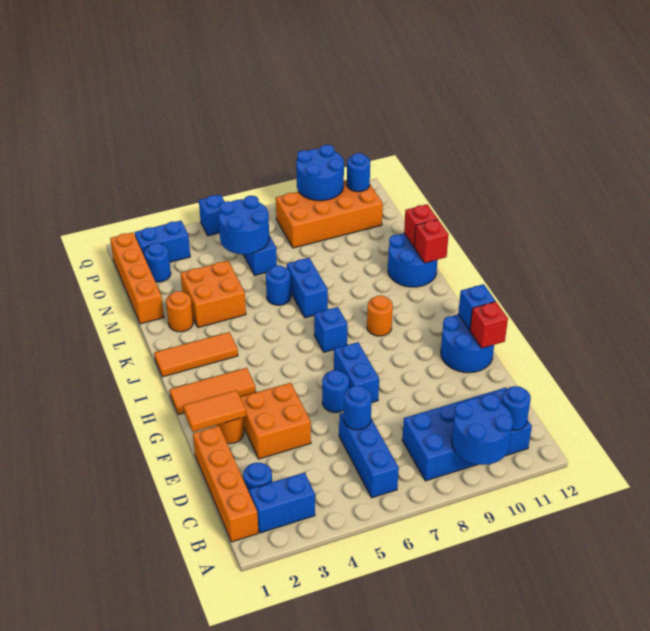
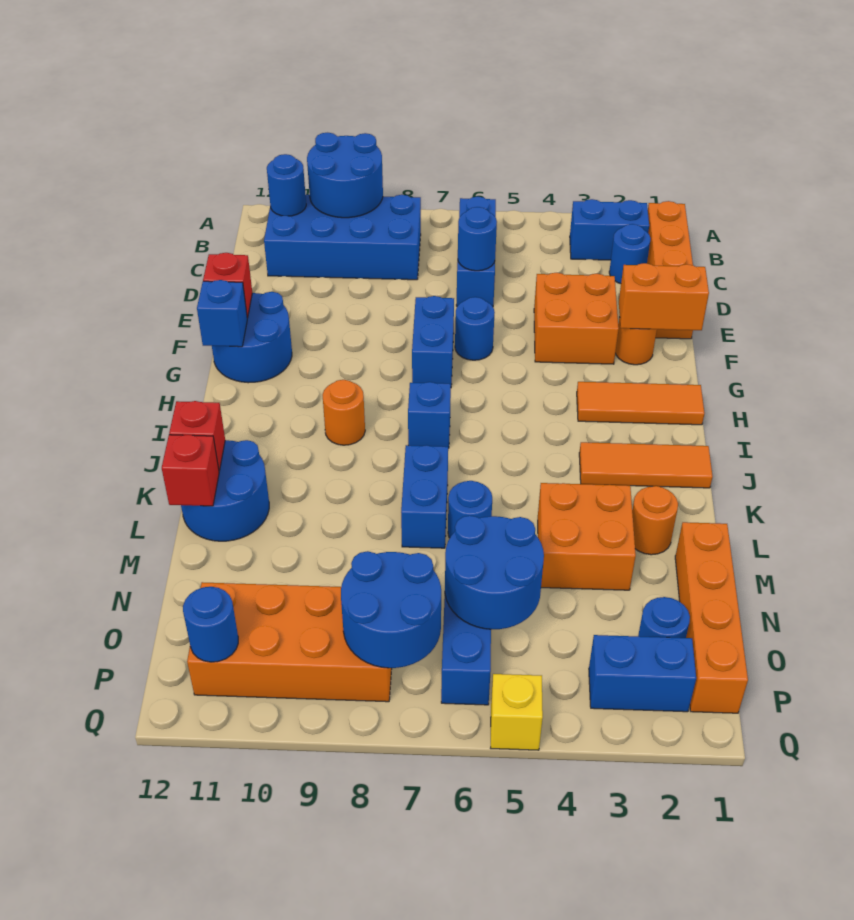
orange 1x2 tile [183,390,246,432] -> orange 1x2 brick [619,263,709,330]
blue 2x2 round brick [296,145,344,201] -> blue 2x2 round brick moved to [341,551,441,668]
blue 1x1 brick [199,195,225,236] -> yellow 1x1 brick [491,674,543,750]

